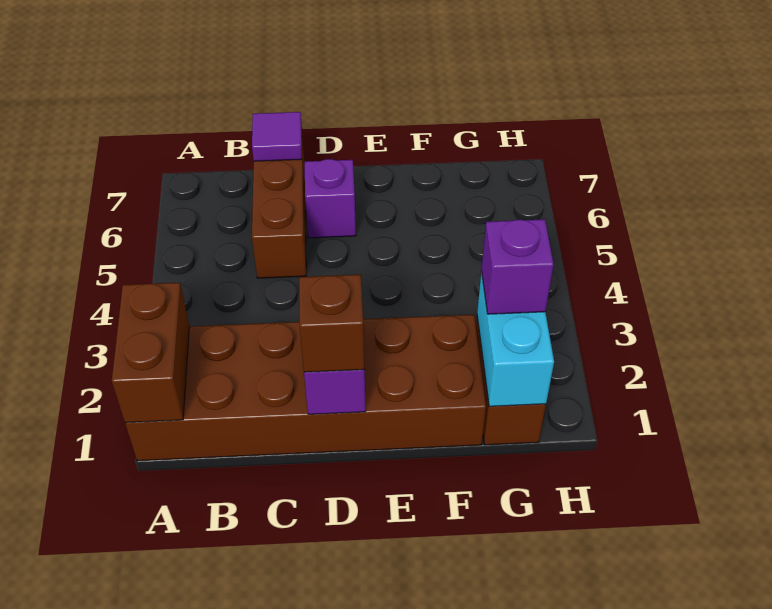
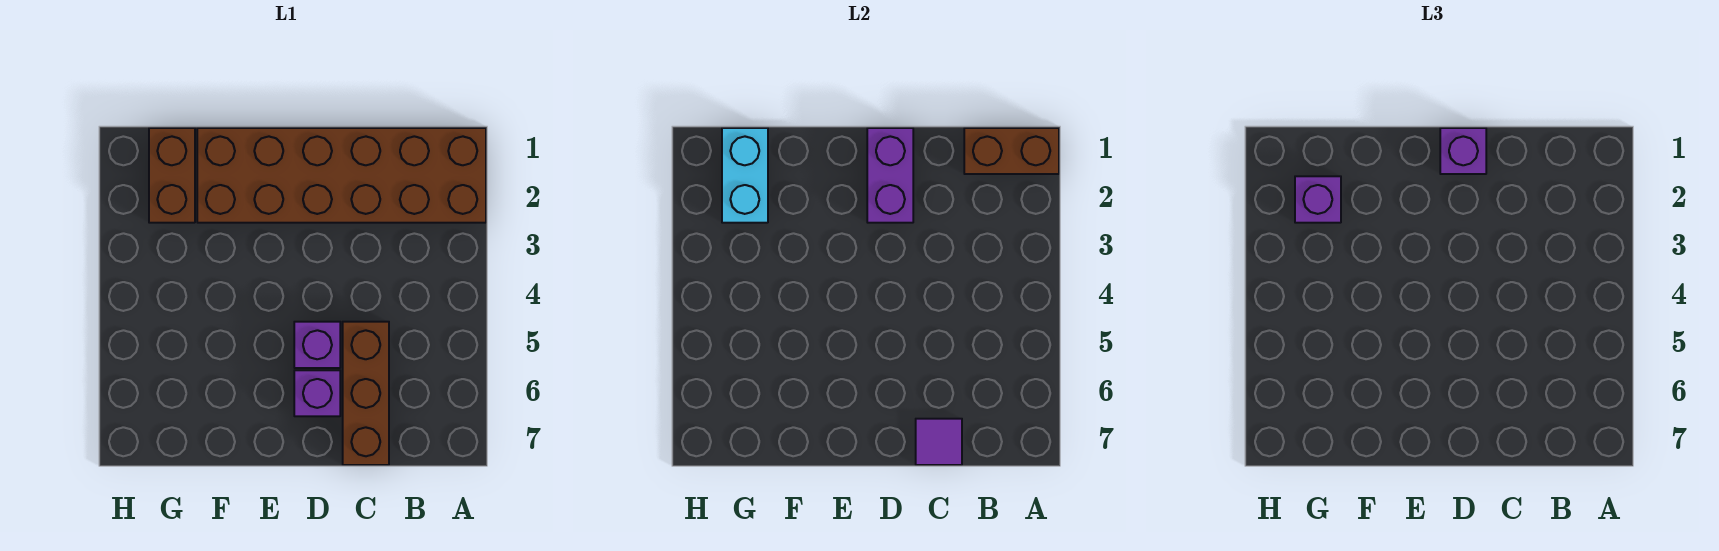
brown 1x2 brick [112,283,189,423] -> brown 1x2 brick turned to [964,128,1059,174]
brown 1x1 brick [299,275,365,372] -> purple 1x1 brick [1440,128,1486,174]
none -> purple 1x1 brick [294,322,340,368]

